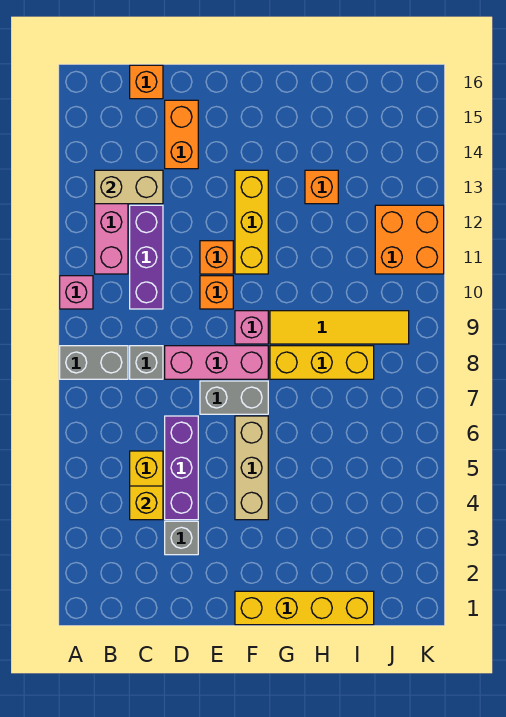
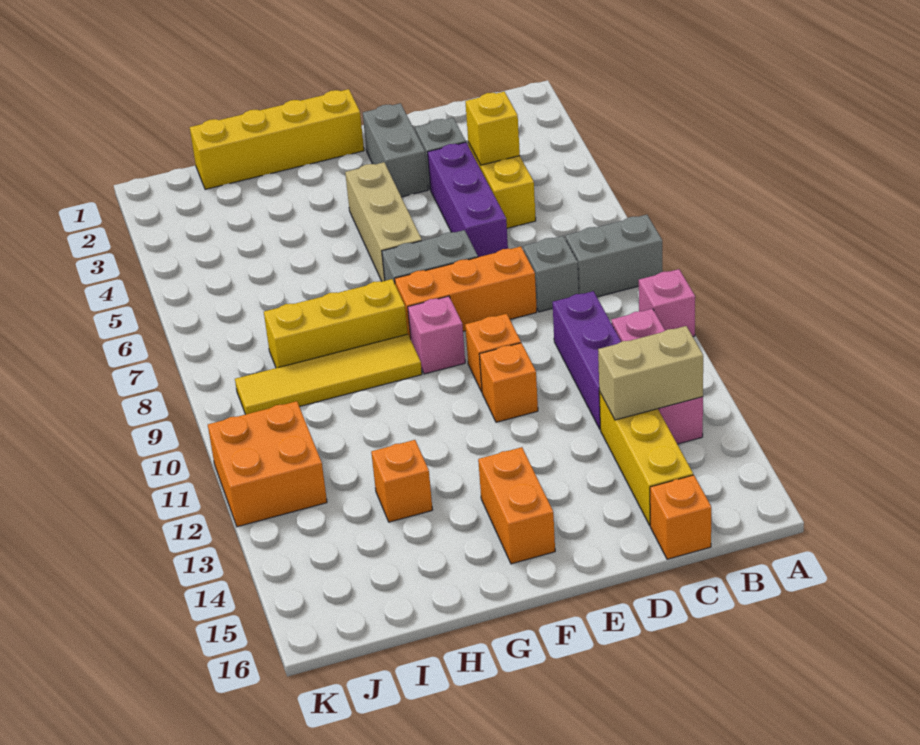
pink 1x3 brick [165,346,268,379] -> orange 1x3 brick [395,247,537,339]
orange 1x2 brick [165,100,198,169] -> orange 1x2 brick moved to [478,447,555,564]
none -> grey 1x2 brick [363,103,428,197]
yellow 1x3 brick [235,170,268,274] -> yellow 1x3 brick moved to [599,391,693,525]

